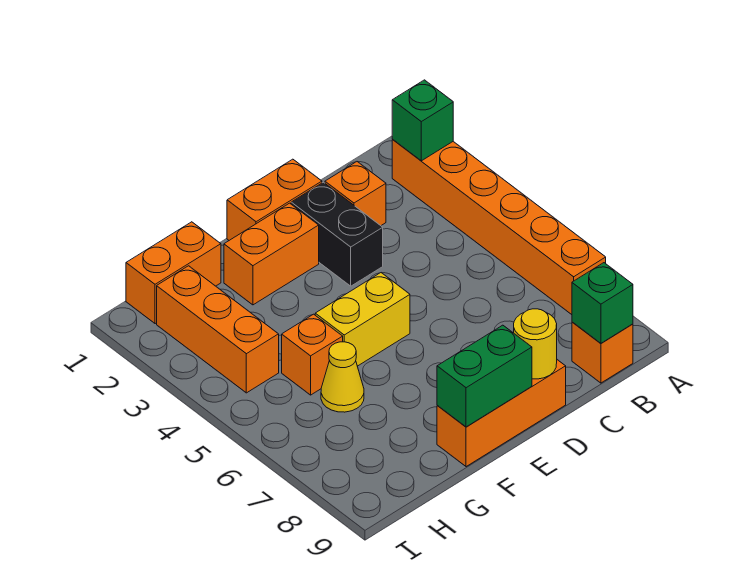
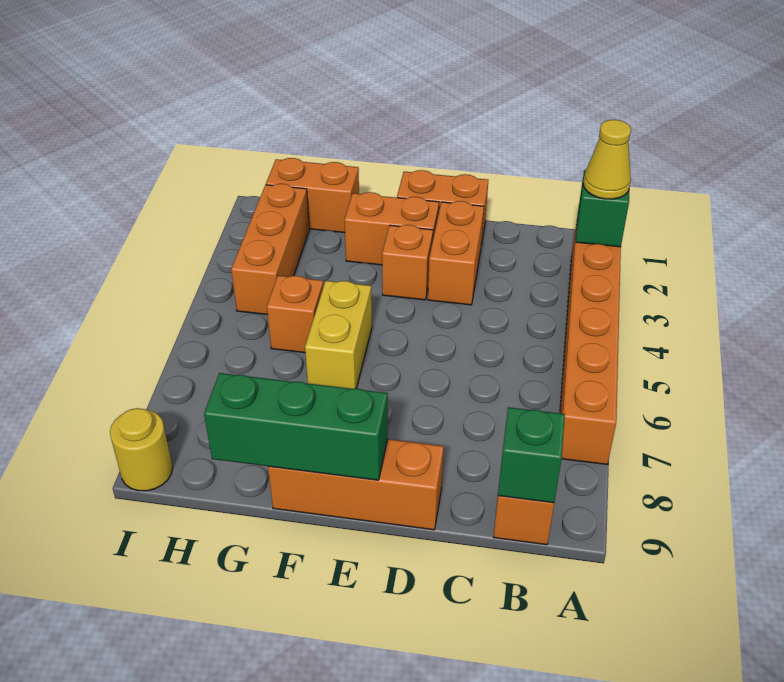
orange 1x1 brick [325,162,386,226] -> orange 1x1 brick moved to [382,225,433,300]
black 1x2 brick [291,182,383,286] -> orange 1x2 brick [428,201,484,305]
yellow 1x1 round brick [514,309,557,379] -> yellow 1x1 round brick moved to [110,408,173,491]
yellow 1x2 brick [315,273,410,366] -> yellow 1x2 brick turned to [305,281,372,389]
green 1x2 brick [437,325,532,427] -> green 1x3 brick [204,373,388,480]
yellow 1x1 cone [321,342,364,412] -> yellow 1x1 cone moved to [583,120,631,199]

